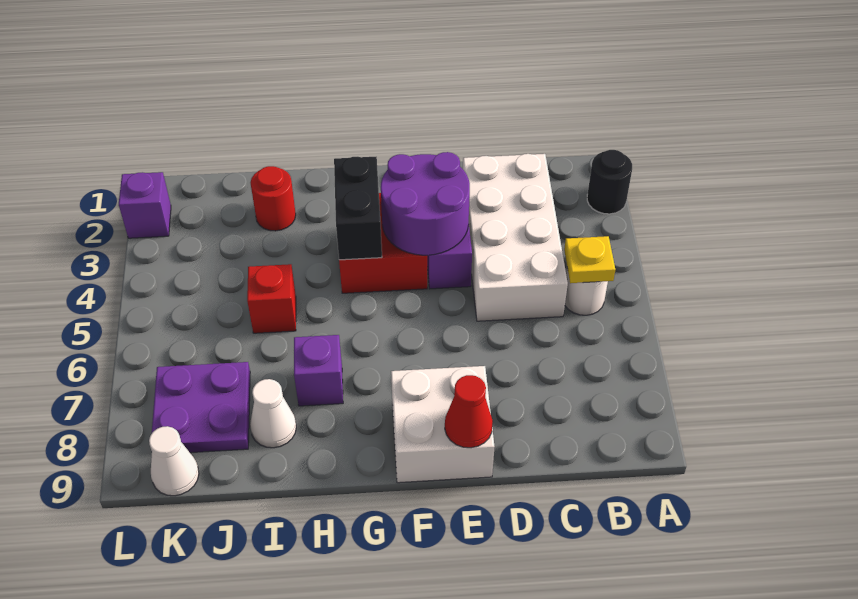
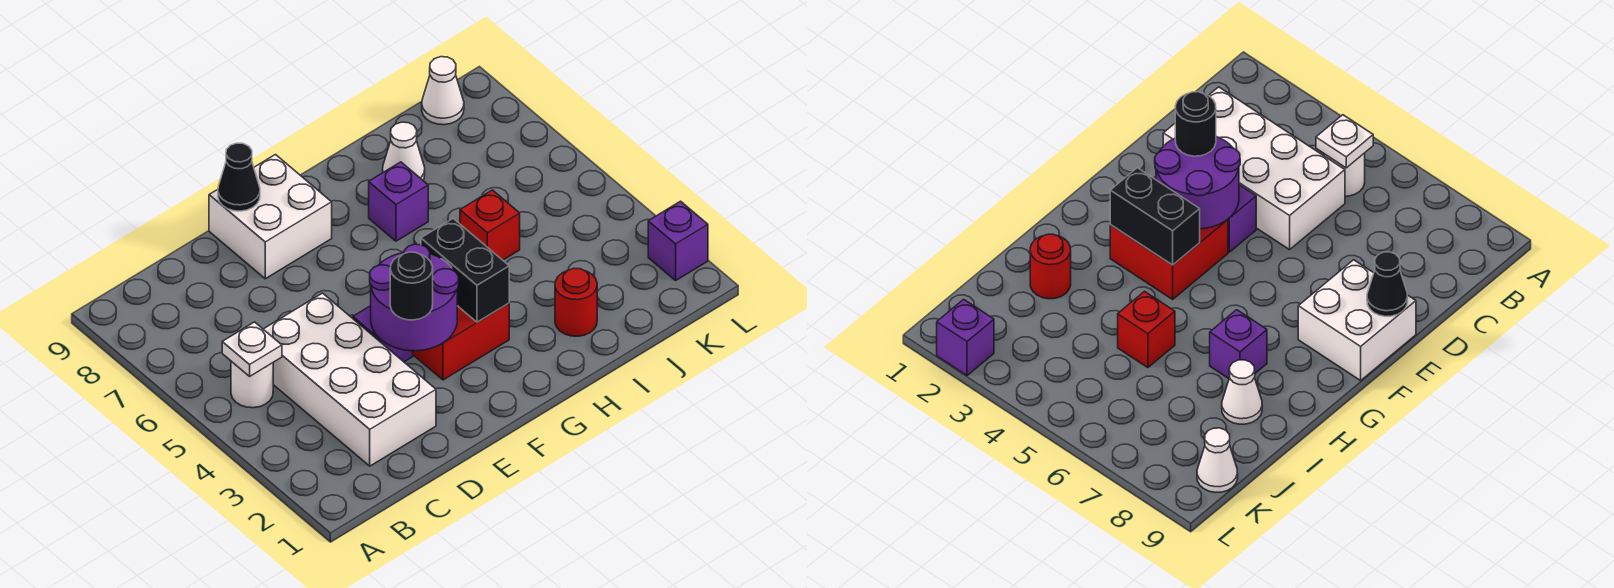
black 1x1 round brick [587,150,632,214] -> black 1x1 round brick moved to [390,252,433,320]
yellow 1x1 plate [564,236,615,283] -> white 1x1 plate [222,322,282,376]
red 1x1 cone [445,375,493,448] -> black 1x1 cone [218,143,260,211]
purple 2x2 plate [152,362,250,453] -> none

